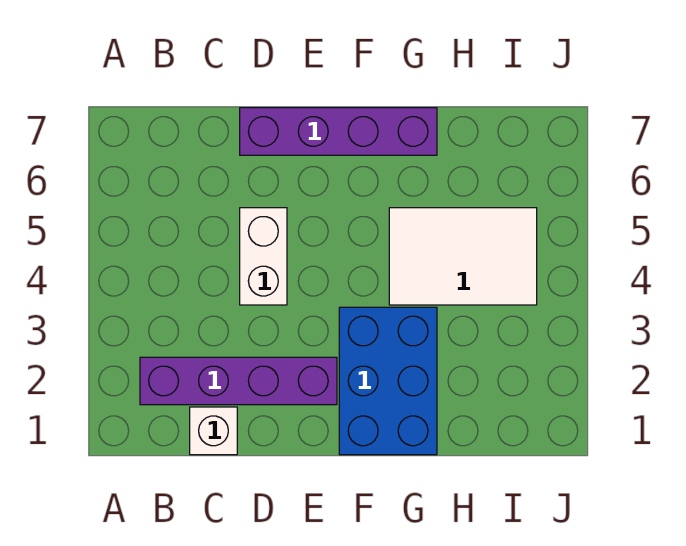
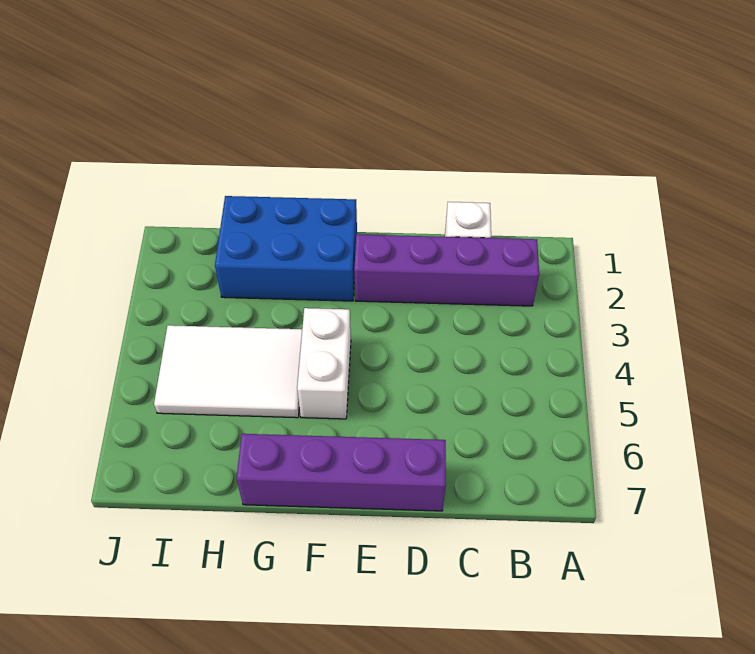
white 1x2 brick [240,208,287,305] -> white 1x2 brick moved to [297,308,351,419]
blue 2x3 brick [339,307,437,455] -> blue 2x3 brick turned to [215,196,357,301]

